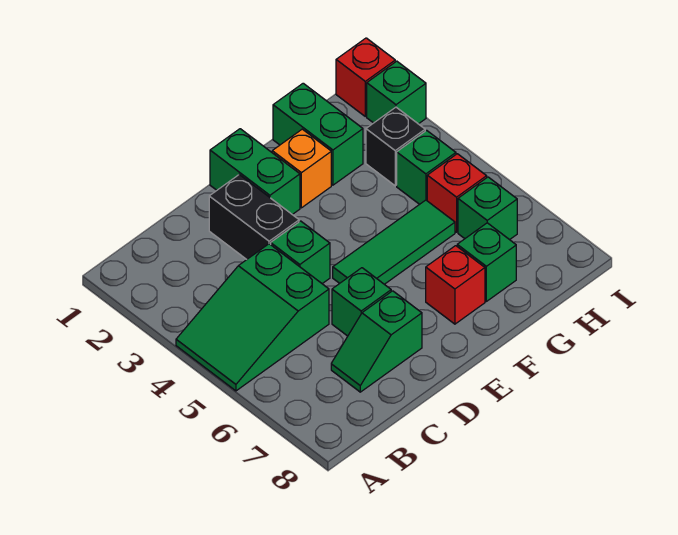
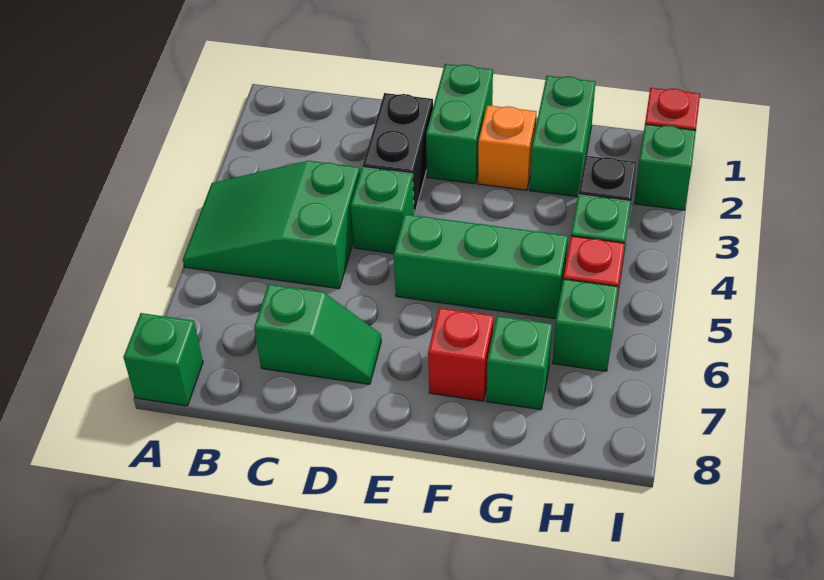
green 1x2 slope [331,291,422,392] -> green 1x2 slope turned to [254,284,381,384]
green 1x1 brick [332,268,391,336] -> green 1x1 brick moved to [123,313,203,406]
green 1x3 tile [333,200,455,284] -> green 1x3 brick [394,214,568,319]

